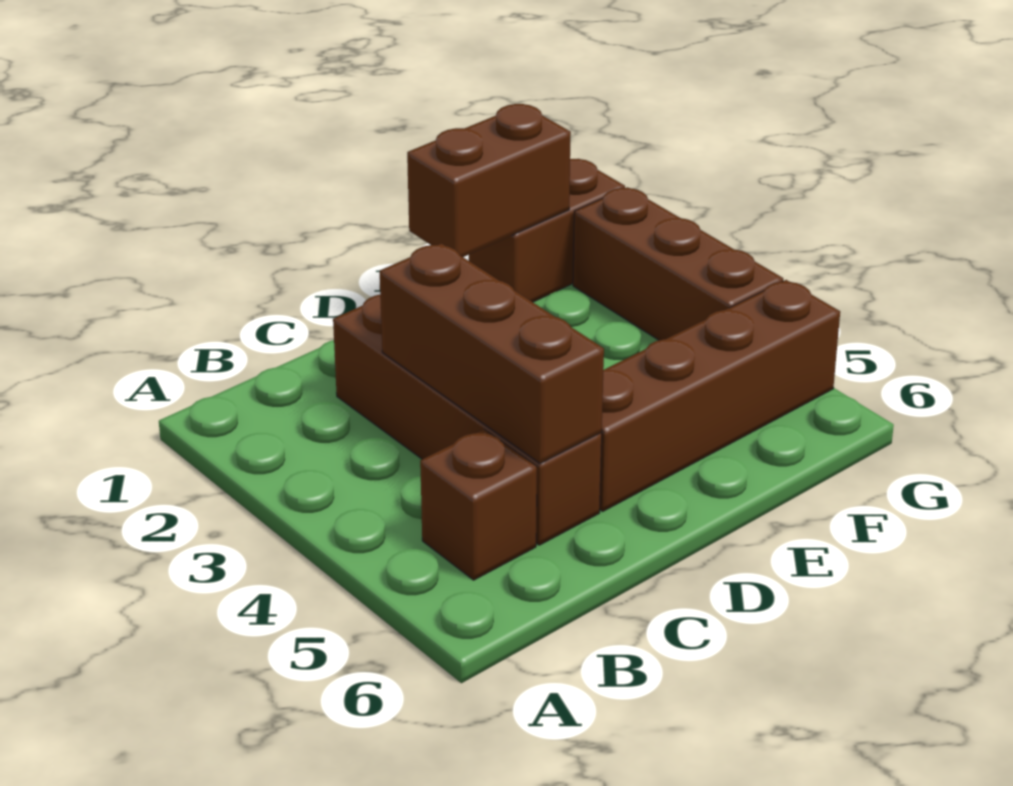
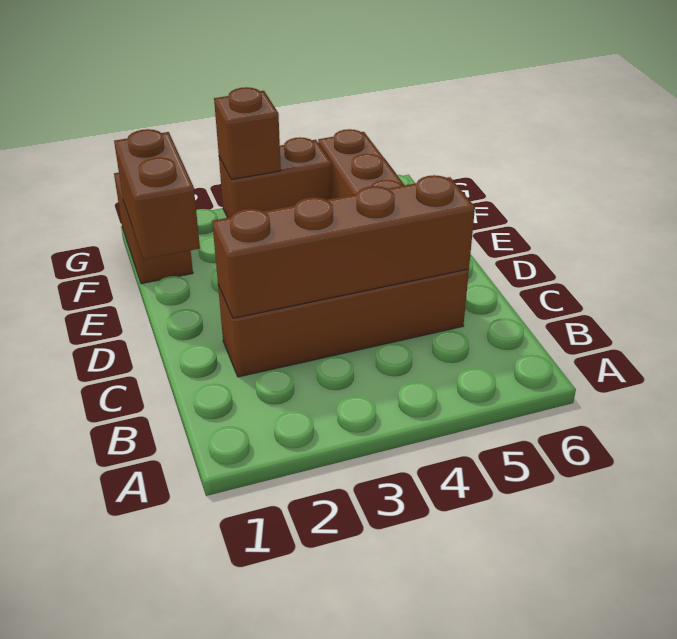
brown 1x1 brick [420,429,537,580] -> brown 1x1 brick moved to [214,87,281,180]
brown 1x3 brick [380,243,604,464] -> brown 1x4 brick [212,175,475,318]
brown 1x3 brick [573,187,783,340] -> brown 1x2 brick [219,137,332,218]

